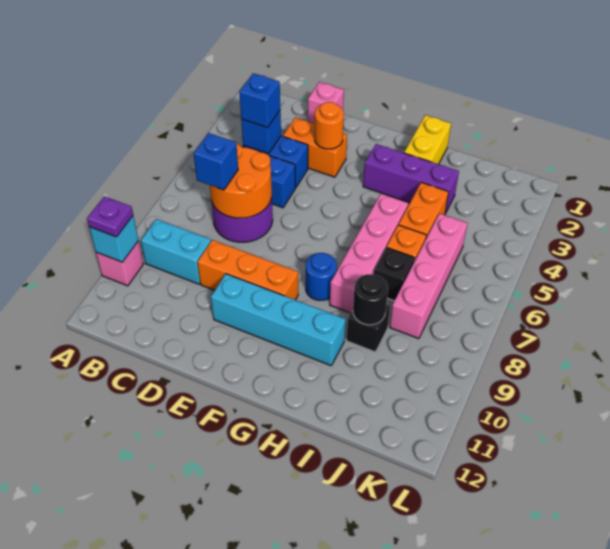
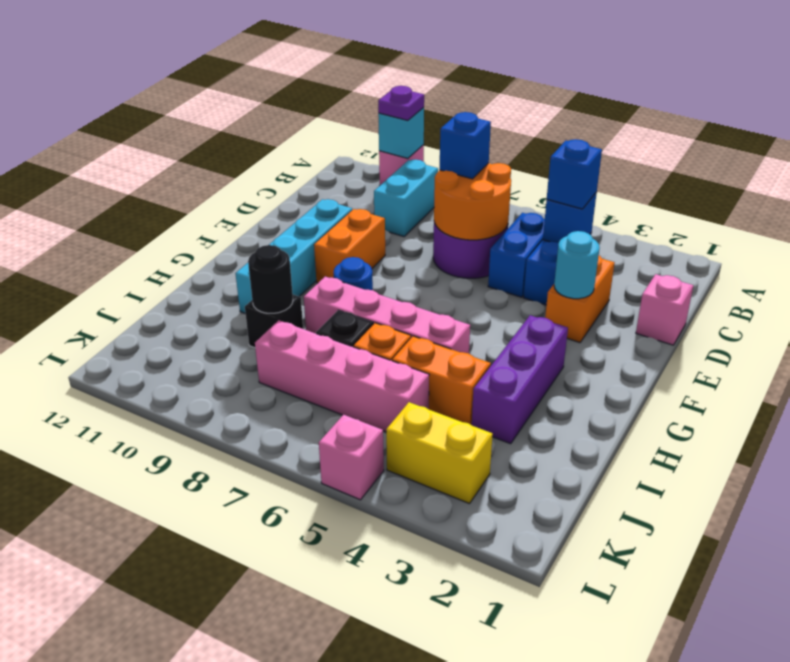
orange 1x3 brick [198,240,298,300] -> orange 1x2 brick [314,209,385,283]
orange 1x1 round brick [315,102,344,149] -> cyan 1x1 round brick [554,231,600,299]
yellow 1x2 brick [404,115,451,164] -> yellow 1x2 brick moved to [386,402,493,504]
none -> pink 1x1 brick [319,415,384,500]

